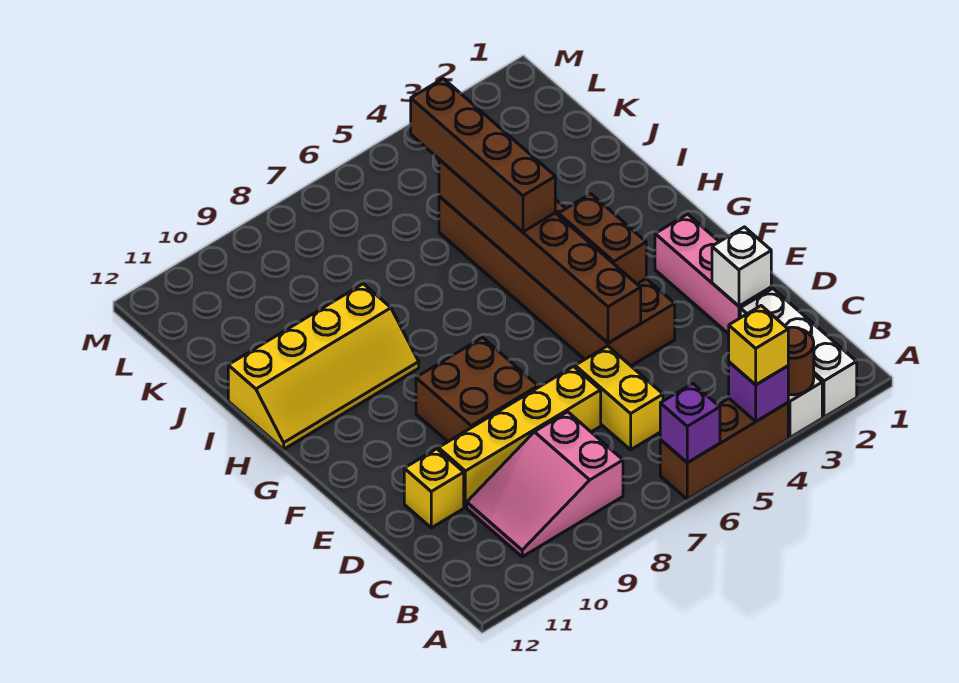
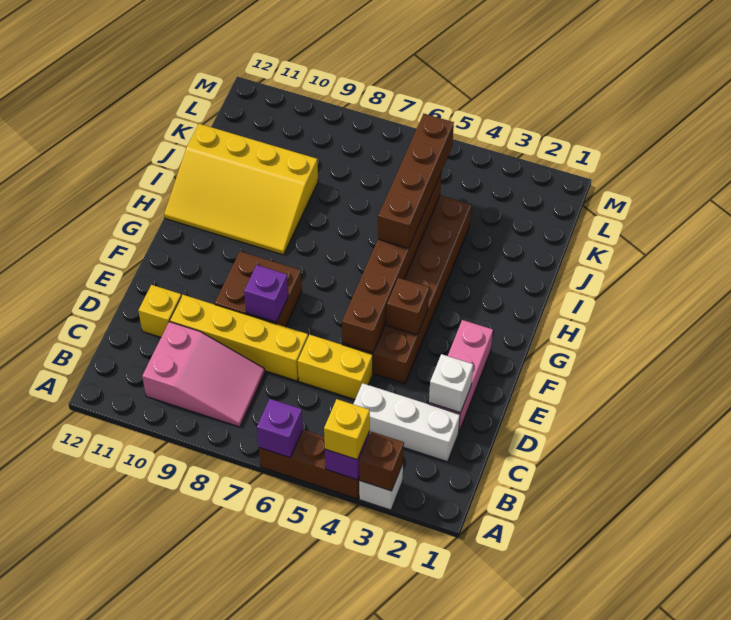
white 1x3 brick [740,289,857,417] -> white 1x3 brick turned to [354,383,460,462]
brown 1x1 round brick [788,327,814,395] -> brown 1x1 brick [359,432,404,491]
pink 2x3 slope [467,412,623,557] -> pink 2x3 slope turned to [142,322,265,427]
yellow 1x2 brick [575,346,663,450] -> yellow 1x2 brick turned to [298,335,373,399]
none -> purple 1x1 brick [244,265,288,322]
brown 1x2 brick [558,194,646,284] -> brown 1x1 brick [387,278,429,335]
yellow 2x4 slope [228,284,419,449] -> yellow 3x4 slope [164,124,318,255]

